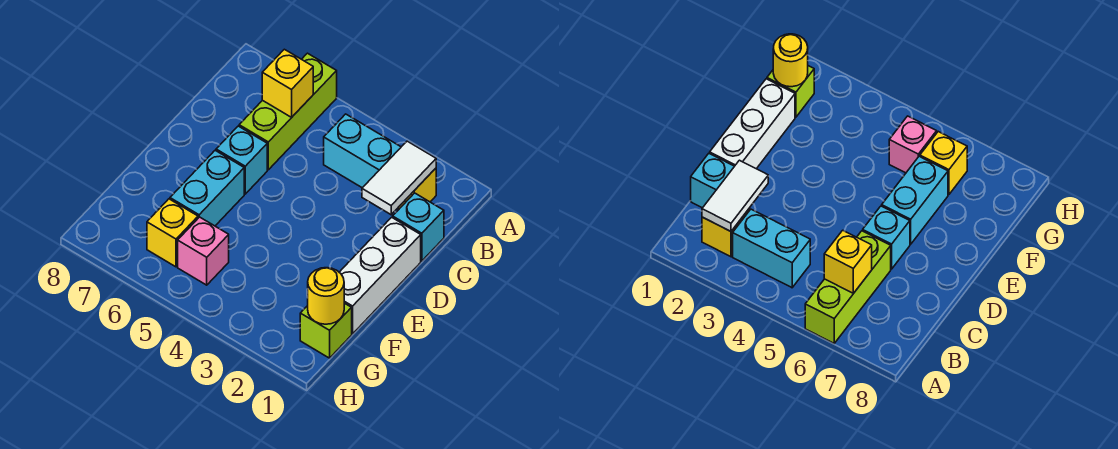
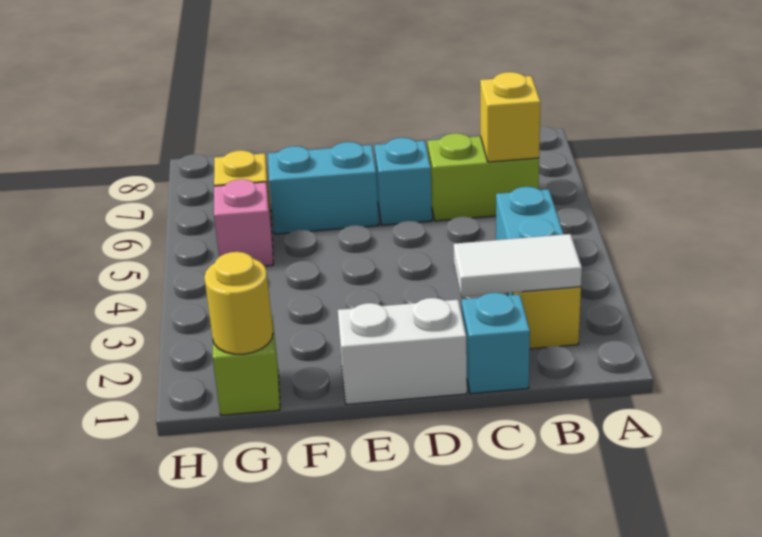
lime 1x3 brick [239,53,337,170] -> lime 1x2 brick [428,133,539,221]
white 1x3 brick [339,217,421,334] -> white 1x2 brick [338,298,467,405]

